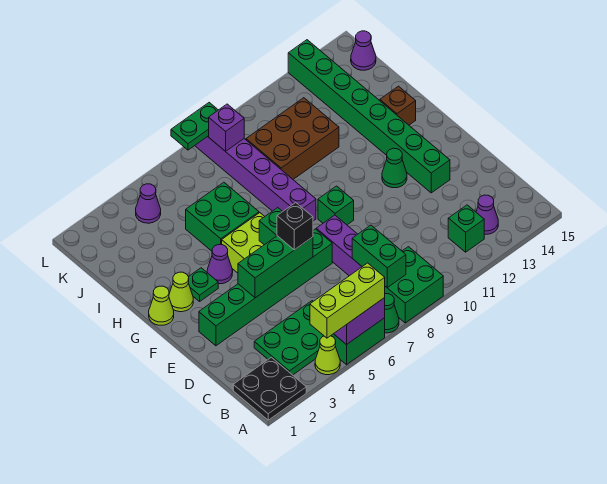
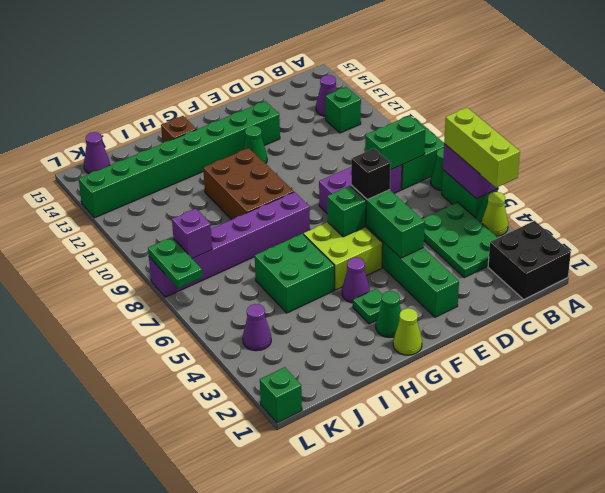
black 2x2 plate [233,357,306,420] -> black 2x2 brick [488,221,571,299]
green 1x1 brick [318,186,354,225] -> green 1x1 brick moved to [260,367,302,423]
lime 1x1 cone [169,272,193,312] -> green 1x1 cone [376,291,401,337]
brown 2x3 brick [246,98,339,179] -> brown 2x3 brick moved to [203,148,294,220]

